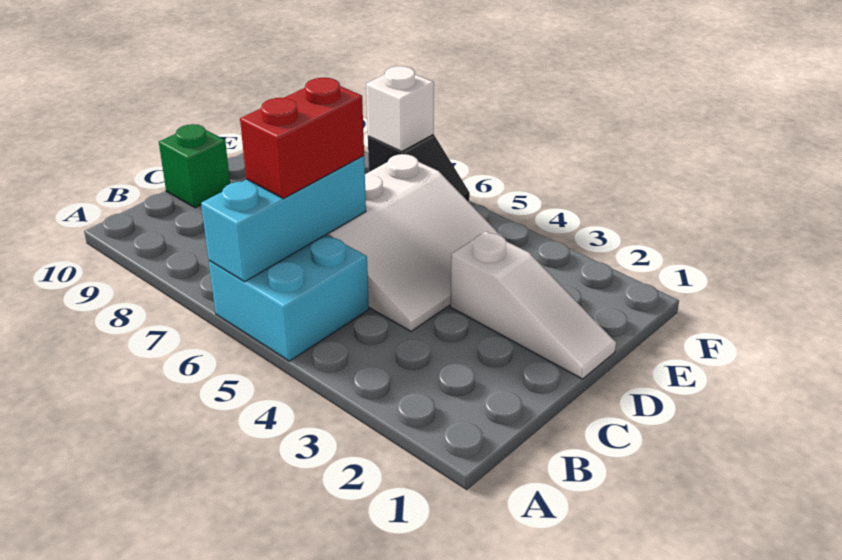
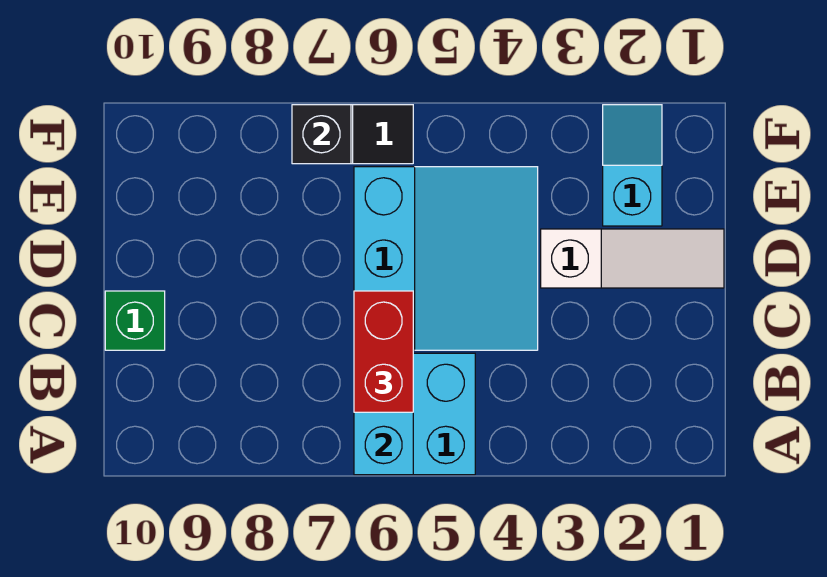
white 3x3 slope [327,154,501,331] -> cyan 3x3 slope [354,167,538,350]
none -> cyan 1x2 slope [603,105,662,226]
white 1x1 brick [366,66,434,152] -> black 1x1 brick [292,105,351,164]

